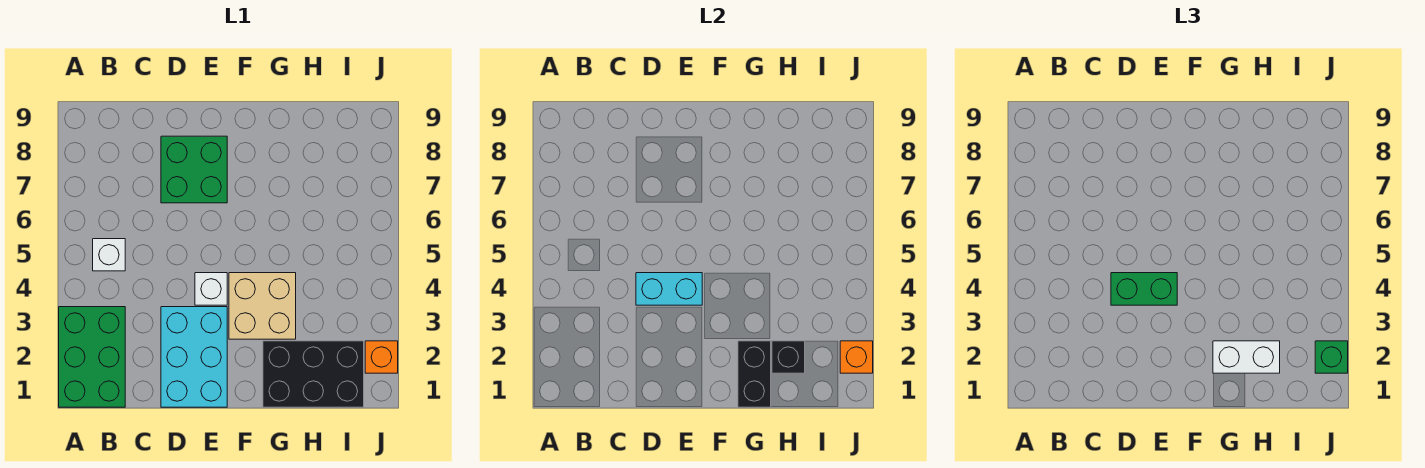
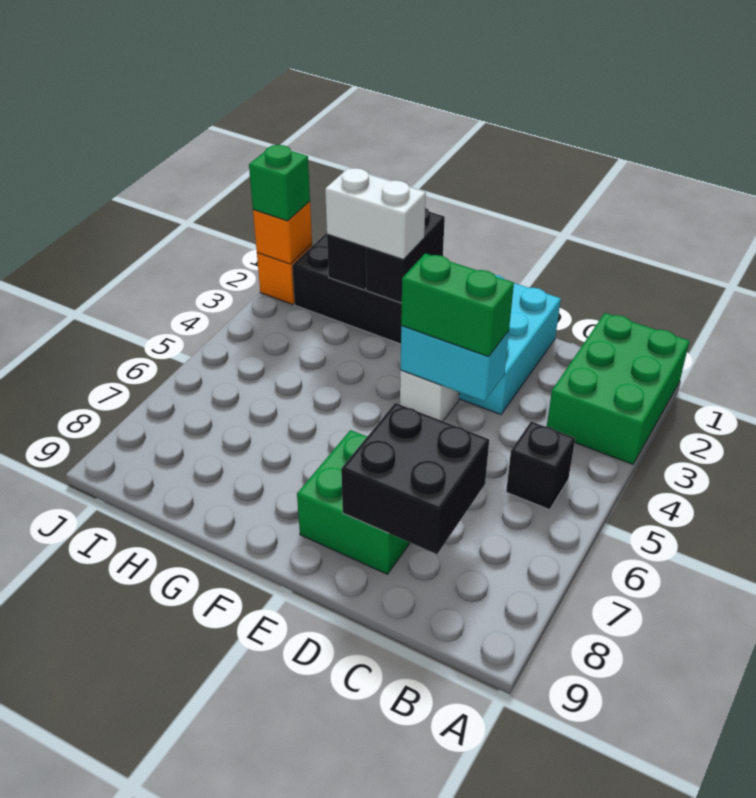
white 1x1 brick [93,239,125,271] -> black 1x1 brick [506,421,575,510]
none -> black 2x2 brick [341,403,489,554]
tan 2x2 brick [229,273,296,339] -> none

